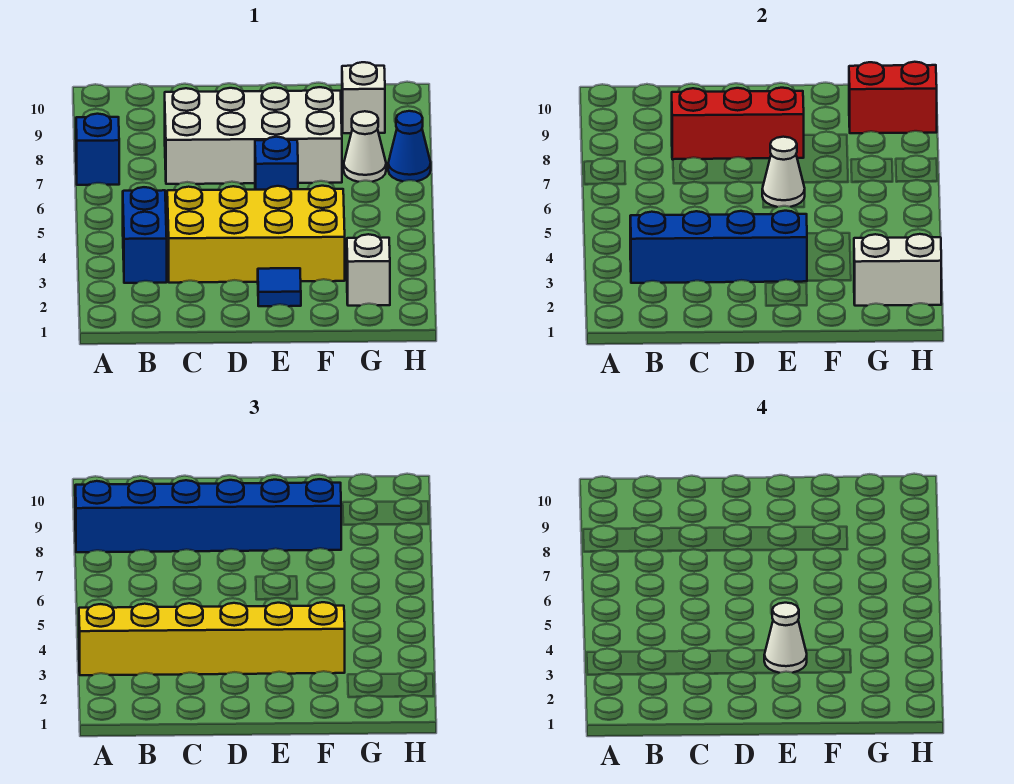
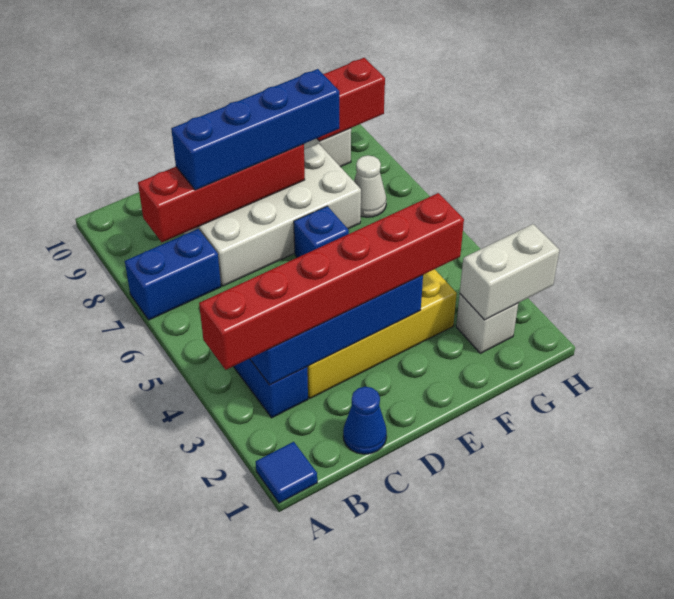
yellow 1x6 brick [79,602,345,675] -> red 1x6 brick [199,193,464,370]
blue 1x1 brick [76,114,119,185] -> blue 1x2 brick [125,229,221,320]
blue 1x6 brick [75,479,341,552] -> blue 1x4 brick [171,69,339,190]
red 1x3 brick [672,88,804,159] -> red 1x4 brick [138,144,305,242]
blue 1x1 tile [258,268,301,306] -> blue 1x1 tile moved to [256,442,317,503]
white 1x1 cone [764,603,807,673] -> none
white 1x1 cone [762,137,805,207] -> none
blue 1x1 cone [388,111,431,181] -> blue 1x1 cone moved to [343,387,387,454]

